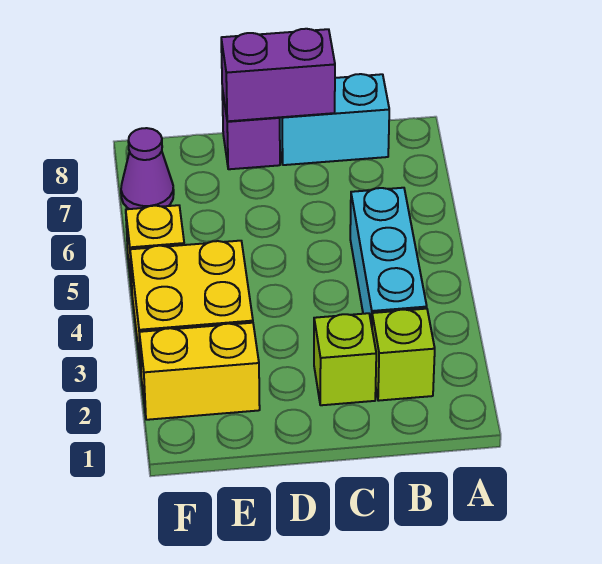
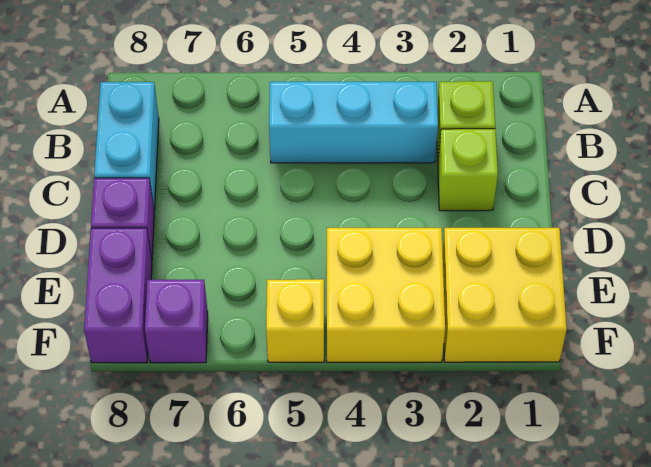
purple 1x2 brick [221,29,335,121] -> purple 1x2 brick moved to [84,228,152,363]
yellow 1x2 brick [139,323,260,420] -> yellow 2x2 brick [442,228,567,362]
purple 1x1 cone [121,128,174,209] -> purple 1x1 brick [145,280,208,363]

